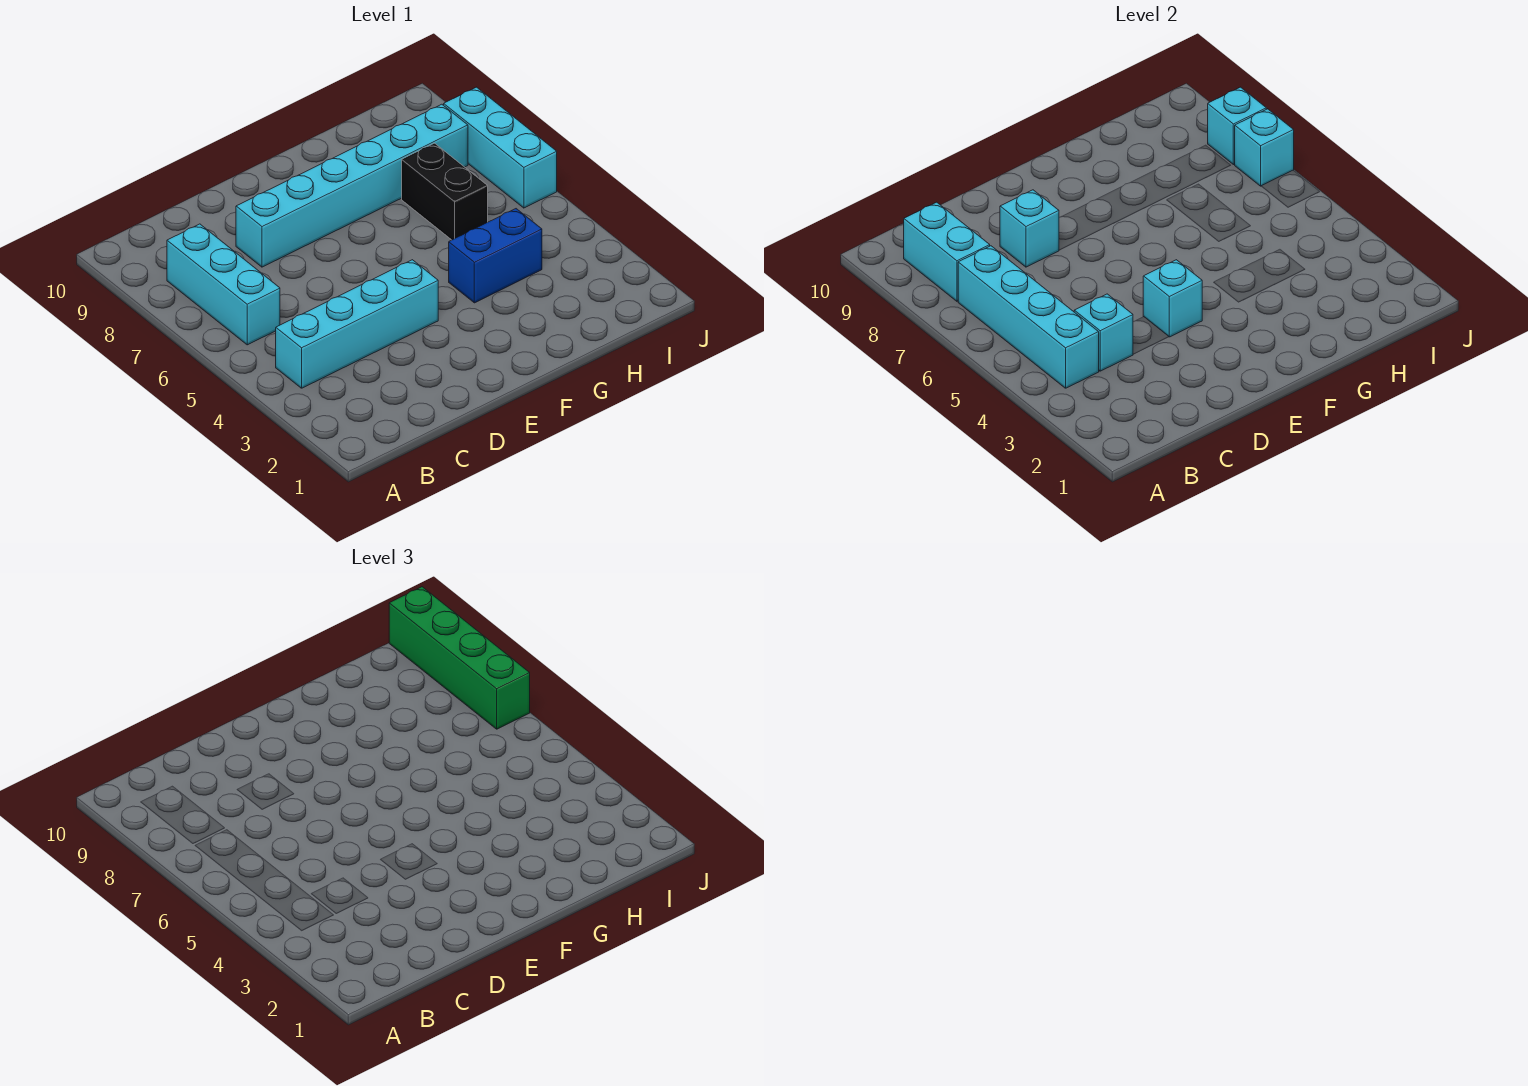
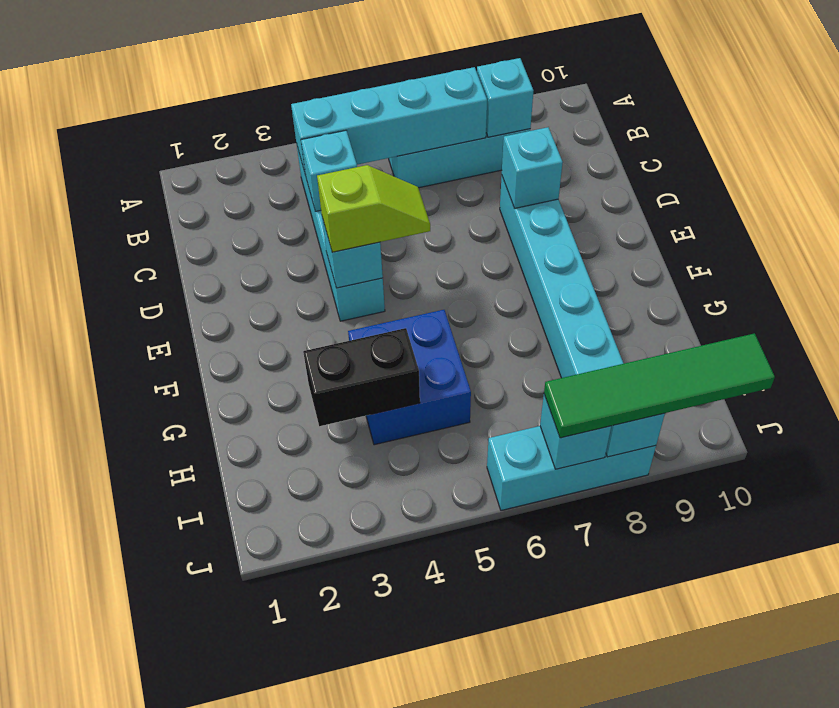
cyan 1x2 brick [904,202,990,301] -> cyan 1x1 brick [477,58,533,137]
none -> lime 1x2 slope [317,165,430,252]
blue 1x2 brick [449,209,542,303] -> blue 2x2 brick [348,310,471,445]
black 1x2 brick [402,143,488,240] -> black 1x2 brick moved to [303,328,420,426]
green 1x4 brick [389,587,530,729] -> green 1x4 tile [544,333,775,438]

